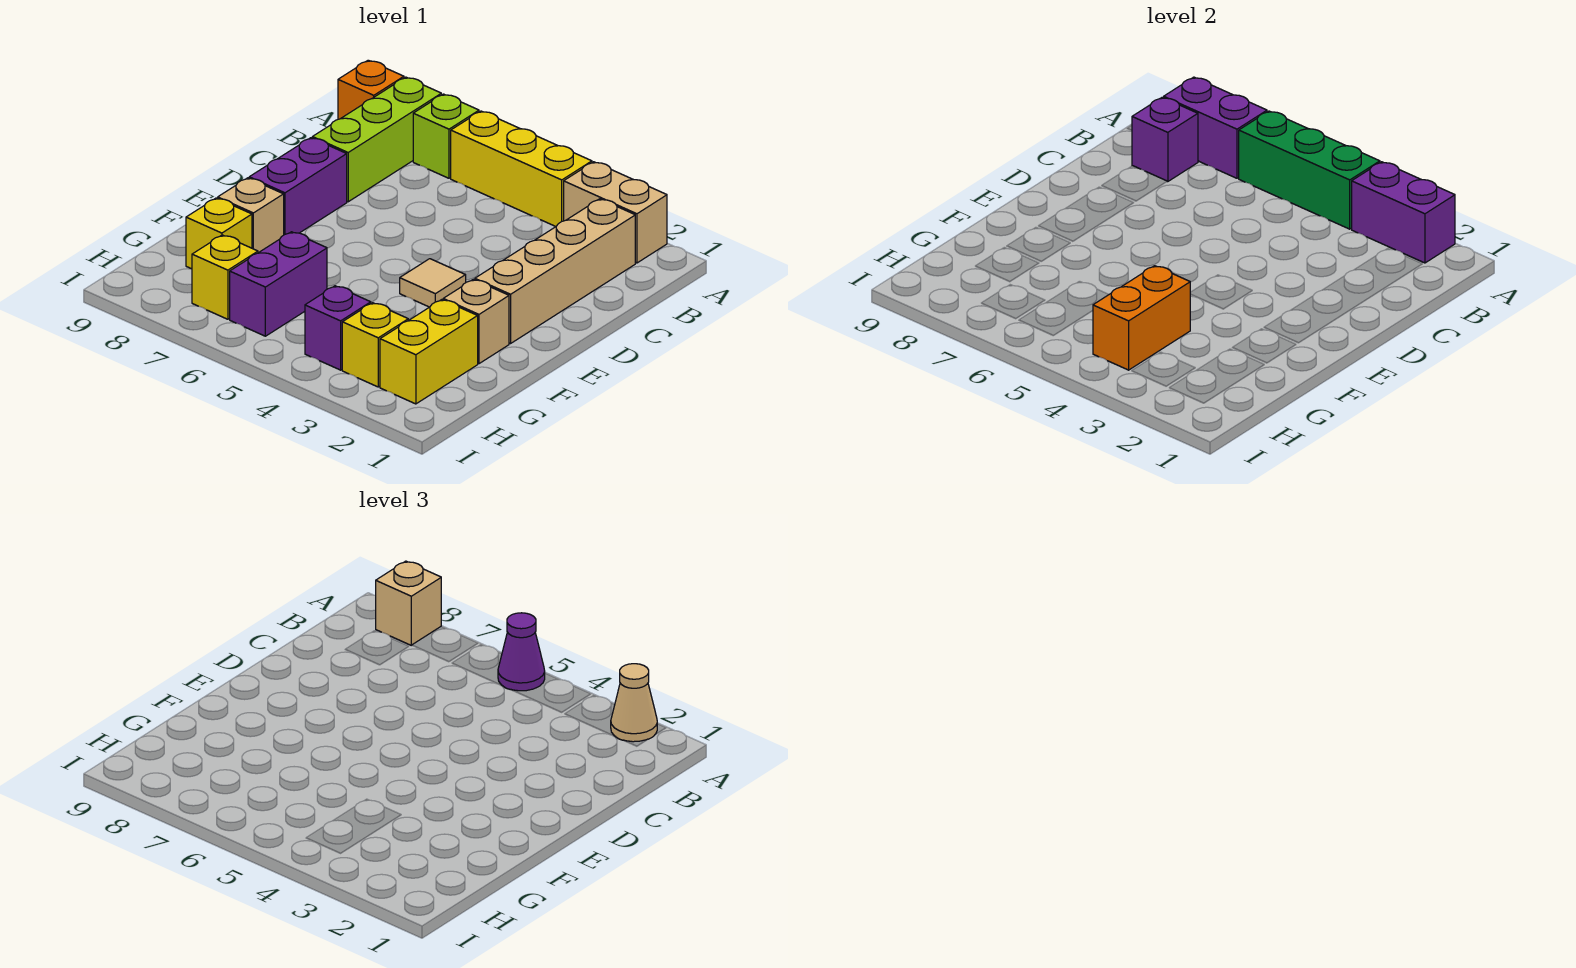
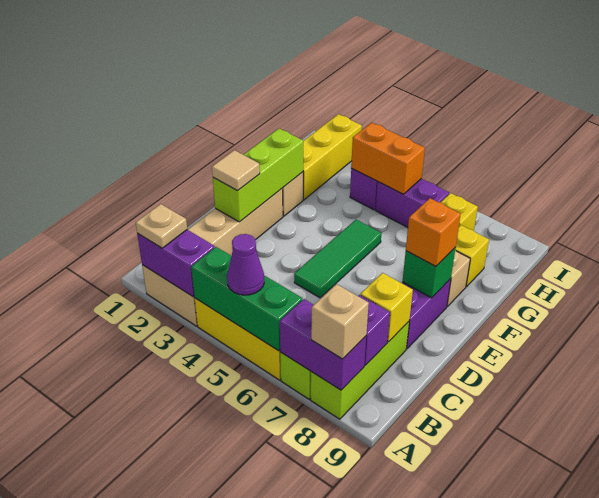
tan 1x1 cone [611,664,657,742] -> tan 1x1 plate [136,204,187,248]
orange 1x1 brick [338,60,404,119] -> orange 1x1 brick moved to [406,198,461,266]
none -> lime 1x3 brick [213,129,303,222]
none -> green 1x3 tile [294,220,381,298]
tan 1x1 tile [400,259,466,307] -> tan 1x1 tile moved to [212,150,260,191]
none -> green 1x1 brick [402,247,456,298]
yellow 1x2 brick [380,300,478,404] -> yellow 1x3 brick [303,114,362,200]
orange 1x2 brick [1093,266,1190,370] -> orange 1x2 brick turned to [351,123,425,194]
purple 1x2 brick [230,232,327,336] -> purple 1x2 brick turned to [376,179,449,227]
yellow 1x1 brick [342,303,408,387] -> yellow 1x1 brick moved to [360,273,413,342]

